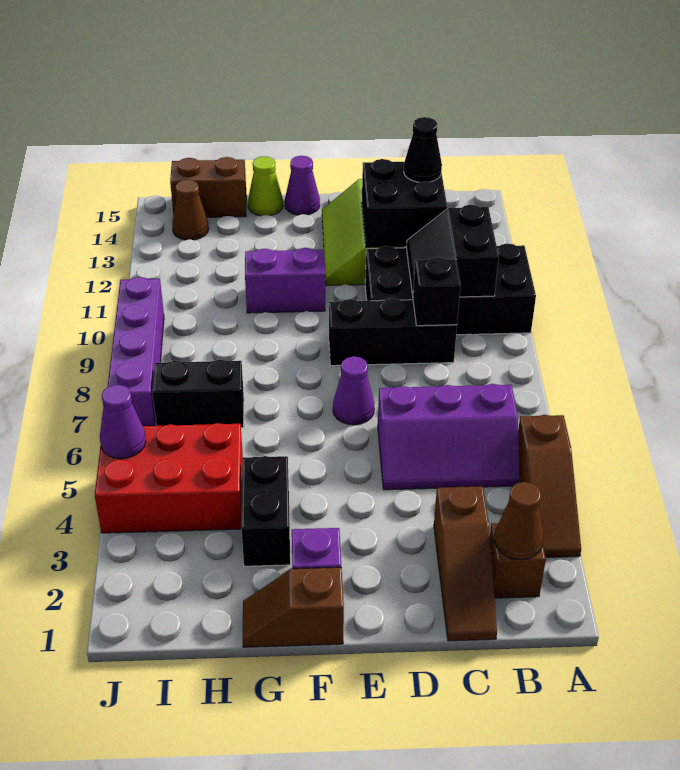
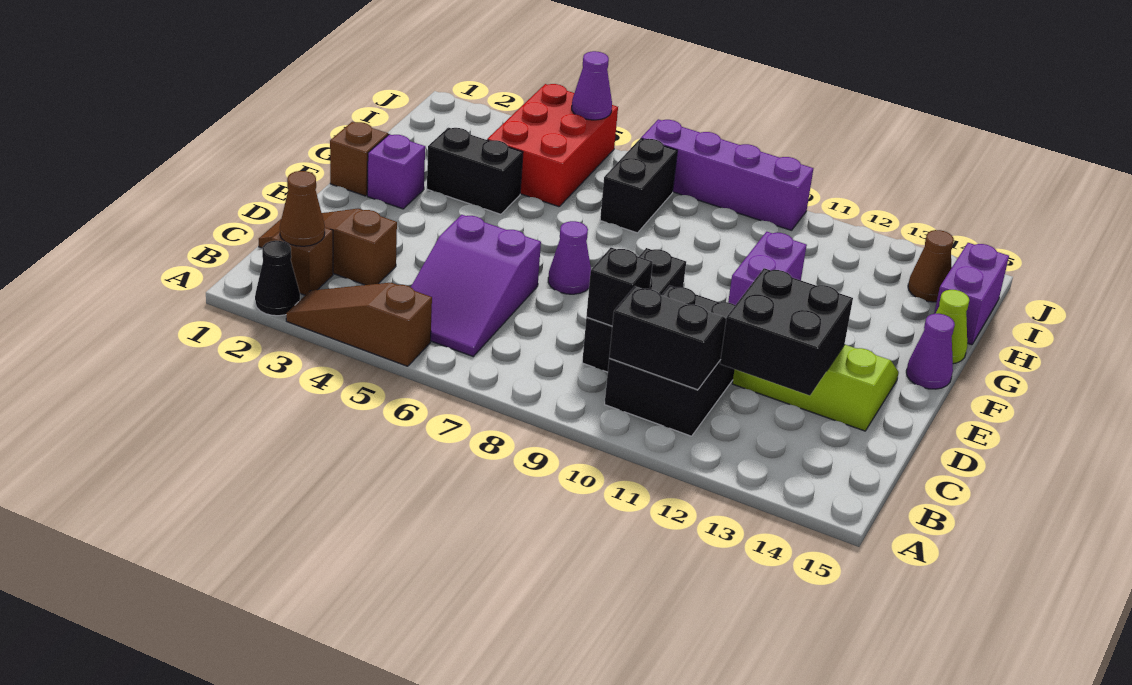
black 2x4 brick [365,243,536,335] -> black 2x3 brick [605,286,735,436]
purple 2x3 slope [378,384,520,490] -> purple 2x3 slope turned to [411,215,541,356]
black 1x1 cone [404,117,442,182] -> black 1x1 cone moved to [255,241,300,316]
brown 1x2 brick [170,157,247,217] -> purple 1x2 brick [934,243,1009,345]

